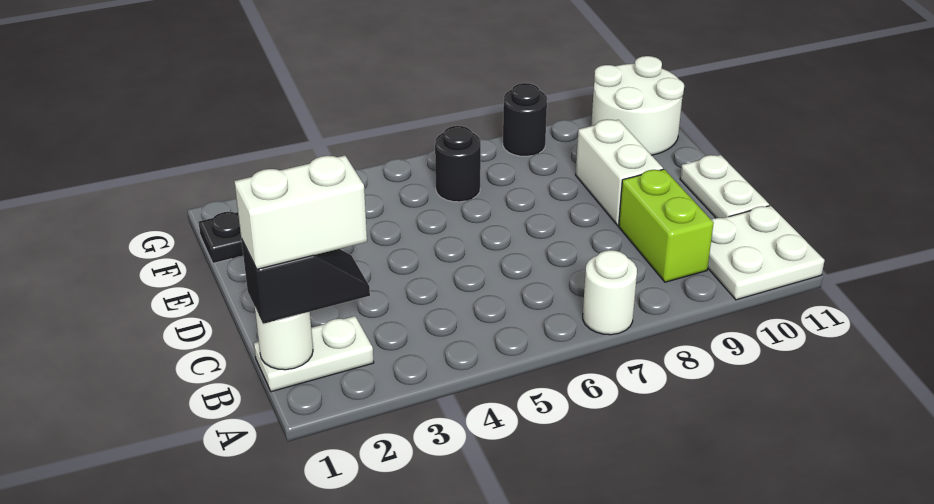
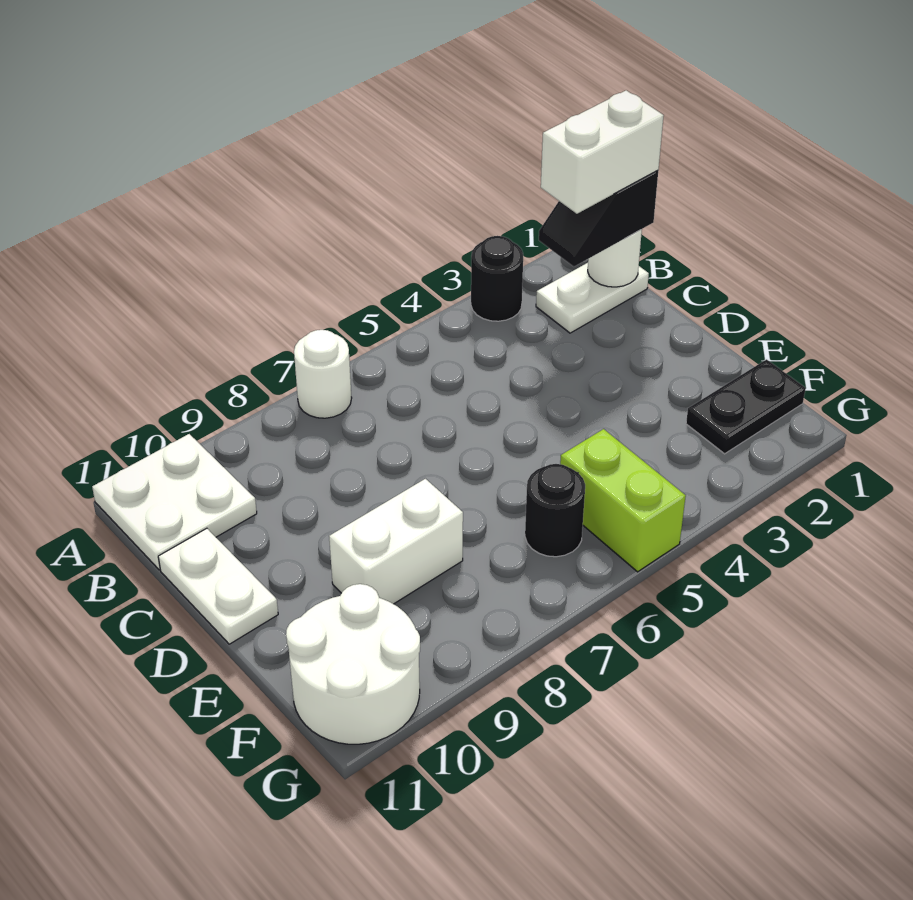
lime 1x2 brick [619,169,713,282] -> lime 1x2 brick moved to [560,429,686,572]
white 1x2 brick [576,119,663,225] -> white 1x2 brick turned to [329,479,463,604]
black 1x1 round brick [503,83,547,156] -> black 1x1 round brick moved to [471,236,523,321]

